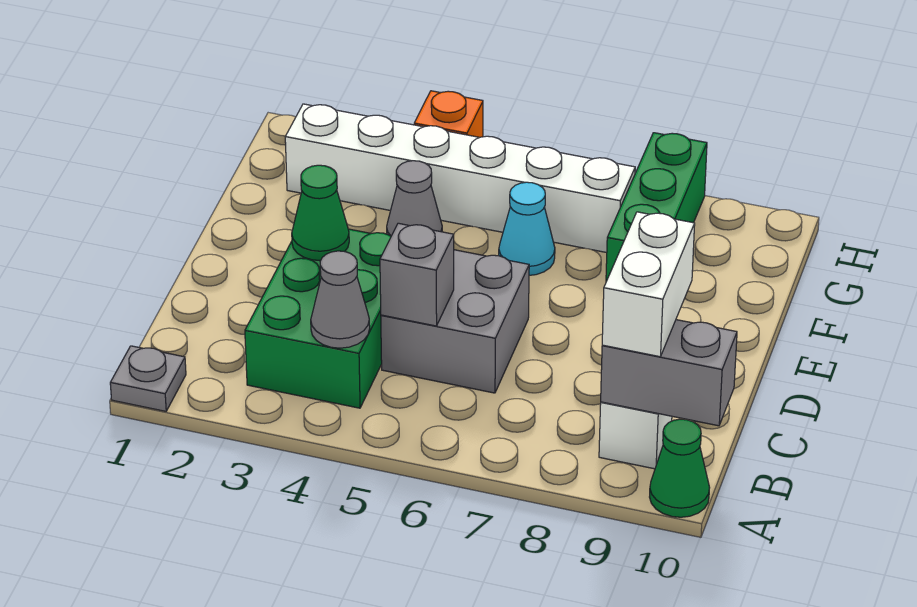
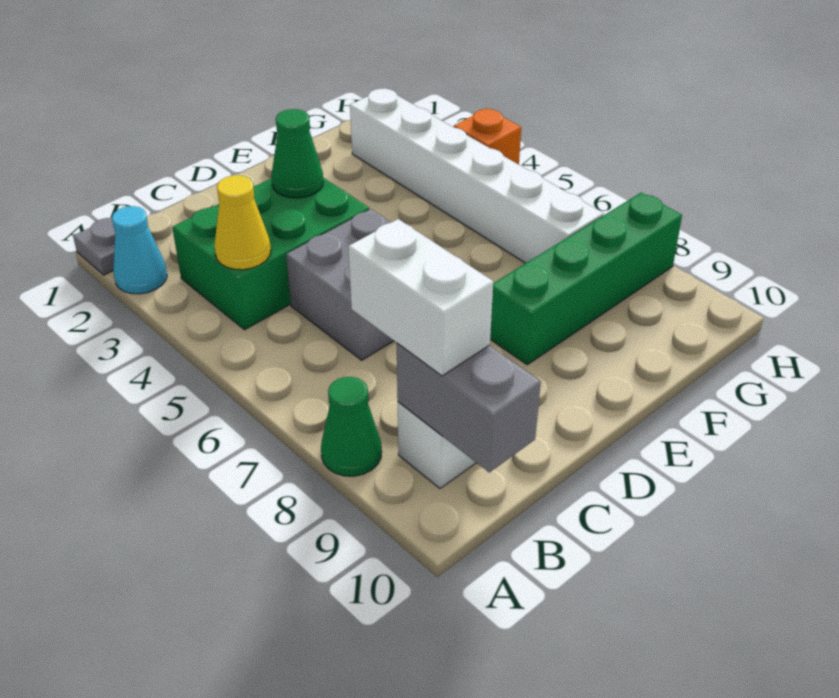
green 1x1 cone [650,419,710,517] -> green 1x1 cone moved to [321,377,382,476]
grey 1x1 cone [311,251,370,348] -> yellow 1x1 cone [214,175,271,270]
white 1x2 brick [602,212,695,357] -> white 1x2 brick turned to [348,219,493,376]
grey 1x1 brick [380,223,454,326] -> none
grey 1x1 cone [387,161,442,236] -> none
cyan 1x1 cone [499,182,555,275] -> cyan 1x1 cone moved to [112,206,167,294]
green 1x3 brick [606,133,707,282] -> green 1x4 brick [490,193,682,365]

